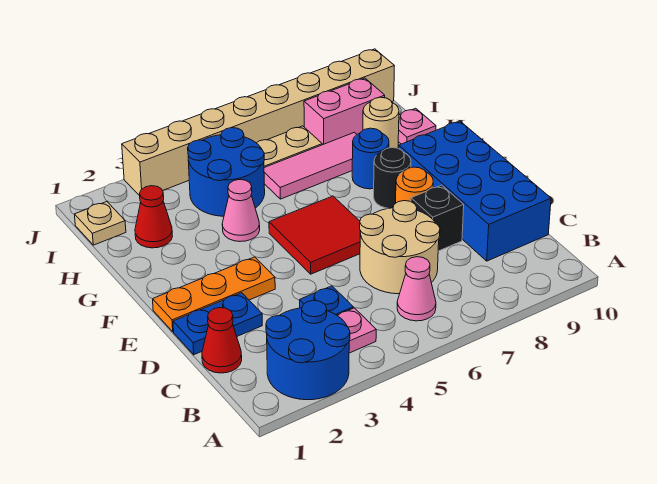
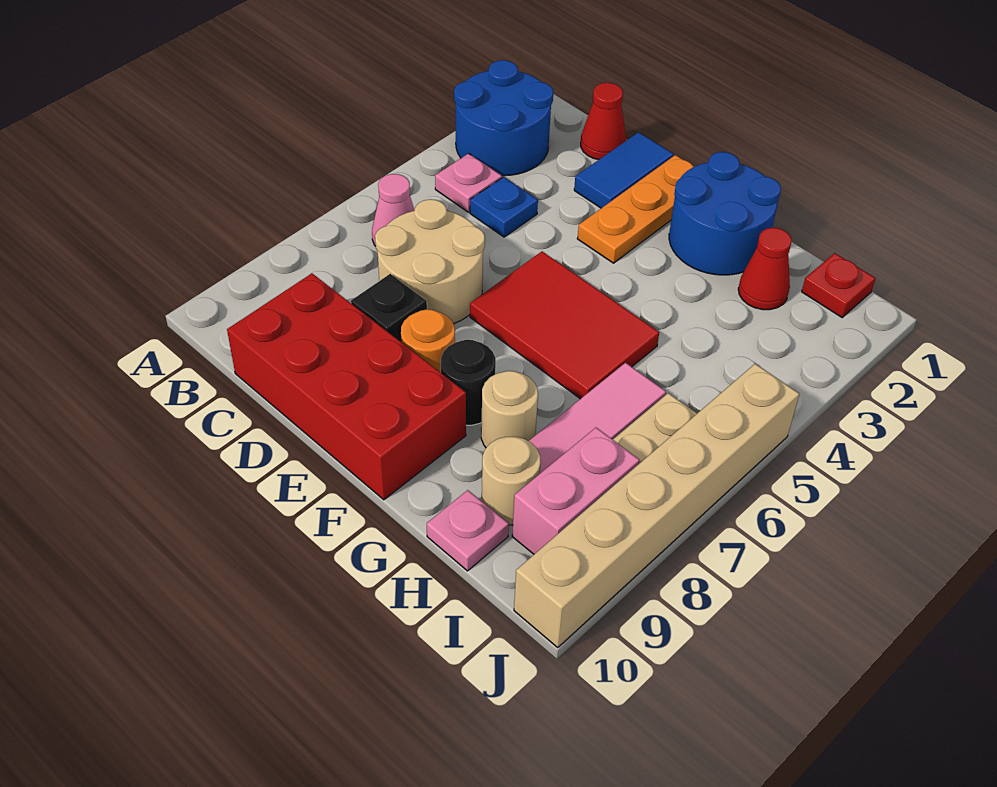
blue 2x4 brick [399,121,551,261] -> red 2x4 brick [227,273,466,500]
blue 1x2 plate [173,293,262,355] -> blue 1x2 tile [574,132,673,208]
red 2x2 tile [269,196,360,274] -> red 2x3 tile [470,252,659,399]
pink 1x1 cone [222,180,260,242] -> none
blue 1x1 round brick [352,128,389,189] -> tan 1x1 round brick [481,371,538,447]
blue 2x2 round brick [188,128,265,216] -> blue 2x2 round brick moved to [669,152,781,275]
tan 1x1 plate [74,202,126,245] -> red 1x1 plate [802,253,875,317]
tan 1x8 brick [122,49,394,196] -> tan 1x6 brick [514,364,799,647]

